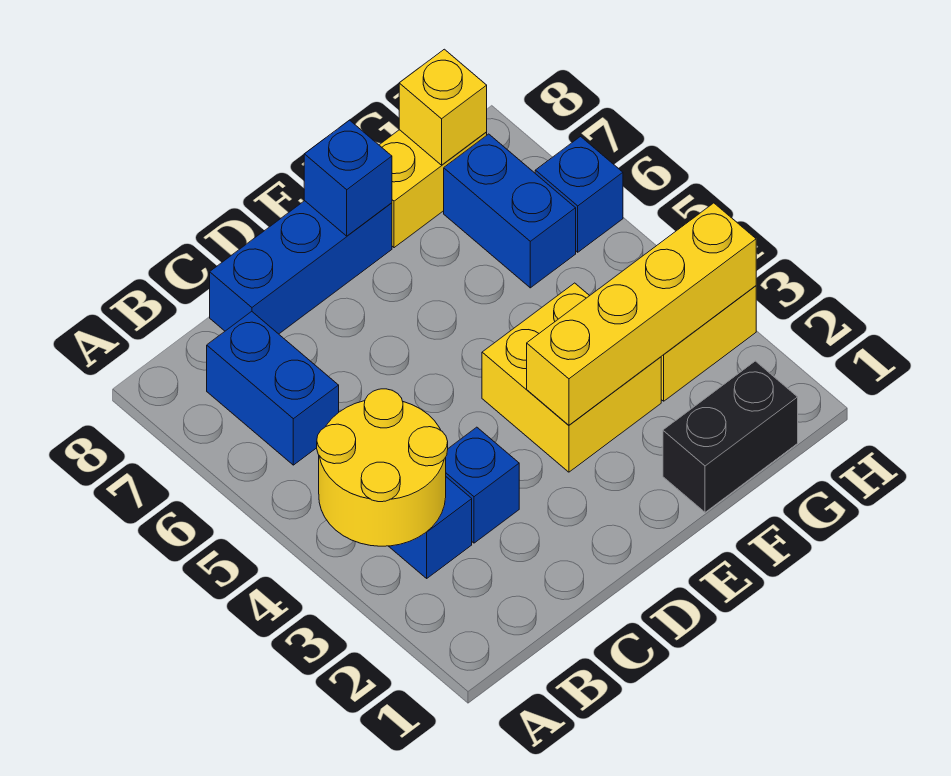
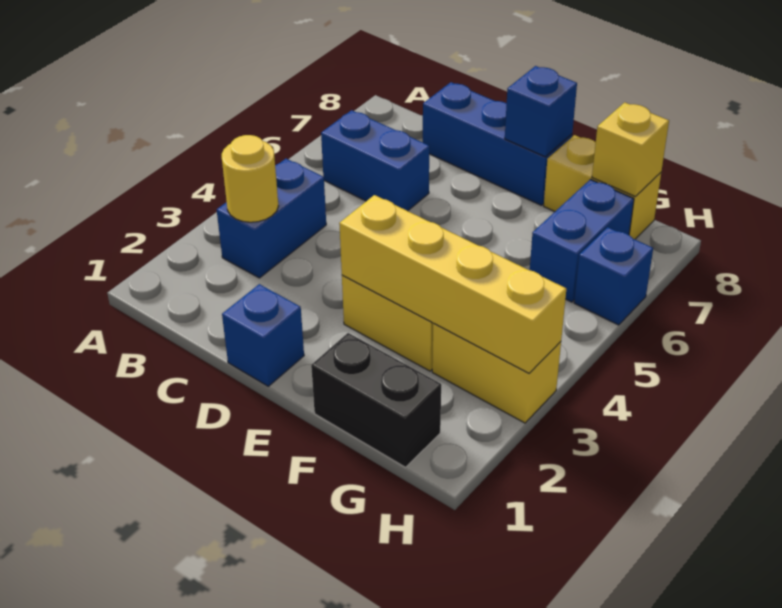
yellow 2x2 round brick [317,389,448,546] -> yellow 1x1 round brick [222,135,278,222]
blue 1x2 brick [207,311,339,465] -> blue 1x2 brick turned to [321,110,429,211]
blue 1x1 brick [446,427,519,543] -> blue 1x1 brick moved to [222,284,304,386]

